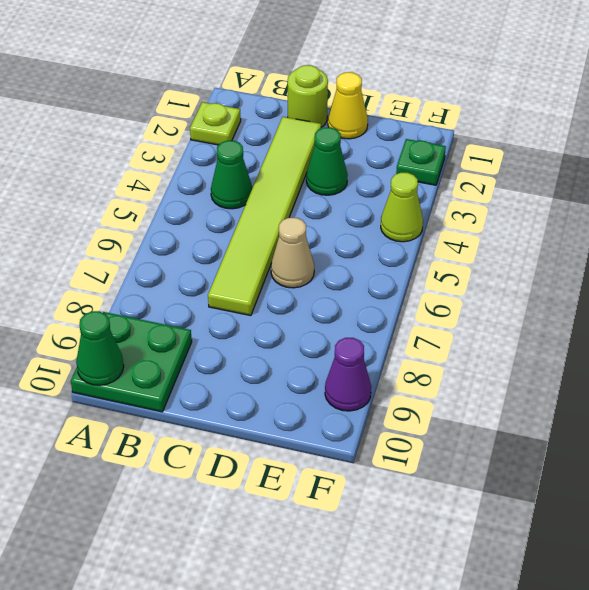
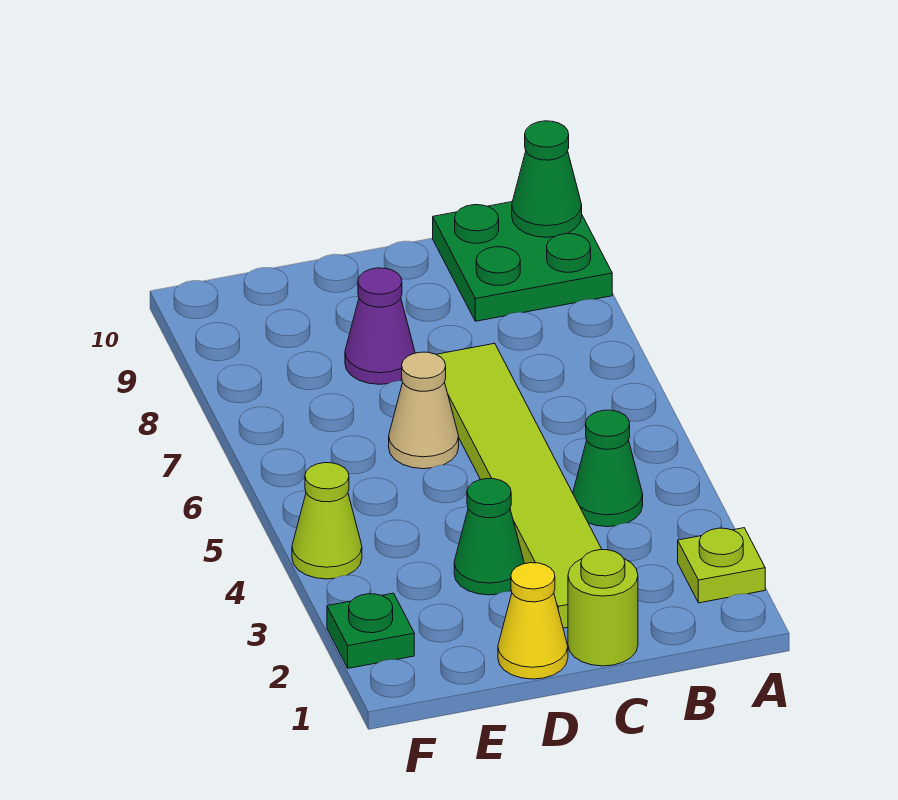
purple 1x1 cone [325,338,371,411] -> purple 1x1 cone moved to [345,268,415,384]

